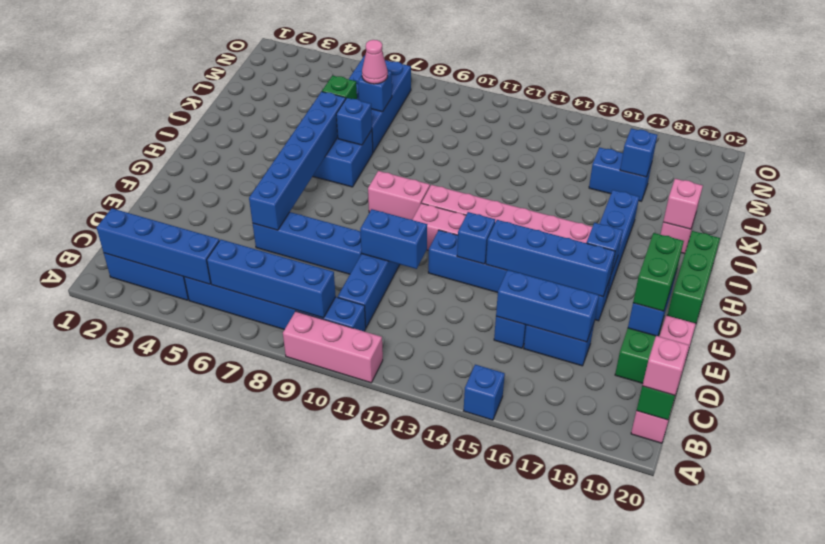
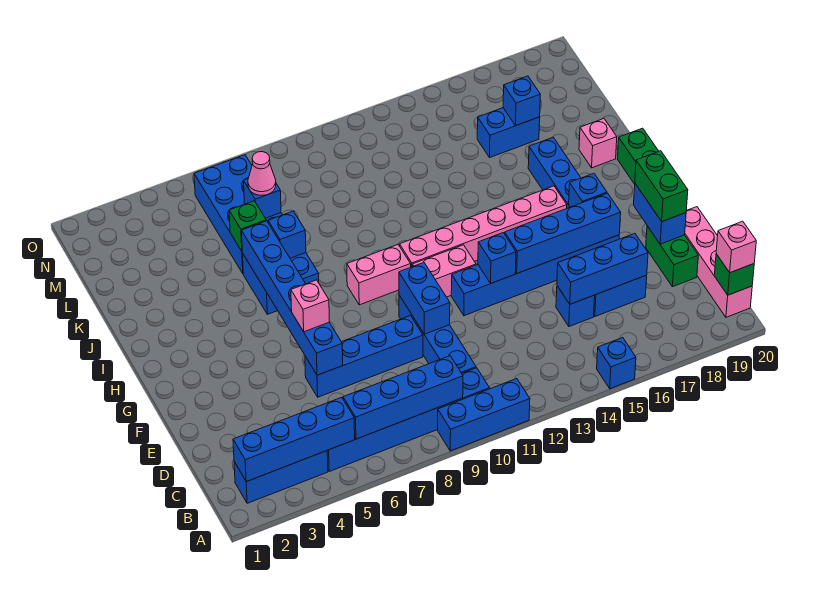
pink 1x3 brick [283,311,383,383] -> blue 1x3 brick [438,379,530,451]
blue 1x2 brick [360,209,427,269] -> blue 1x2 brick turned to [399,262,450,334]
pink 1x1 brick [663,179,703,229] -> pink 1x1 brick moved to [291,280,329,332]

